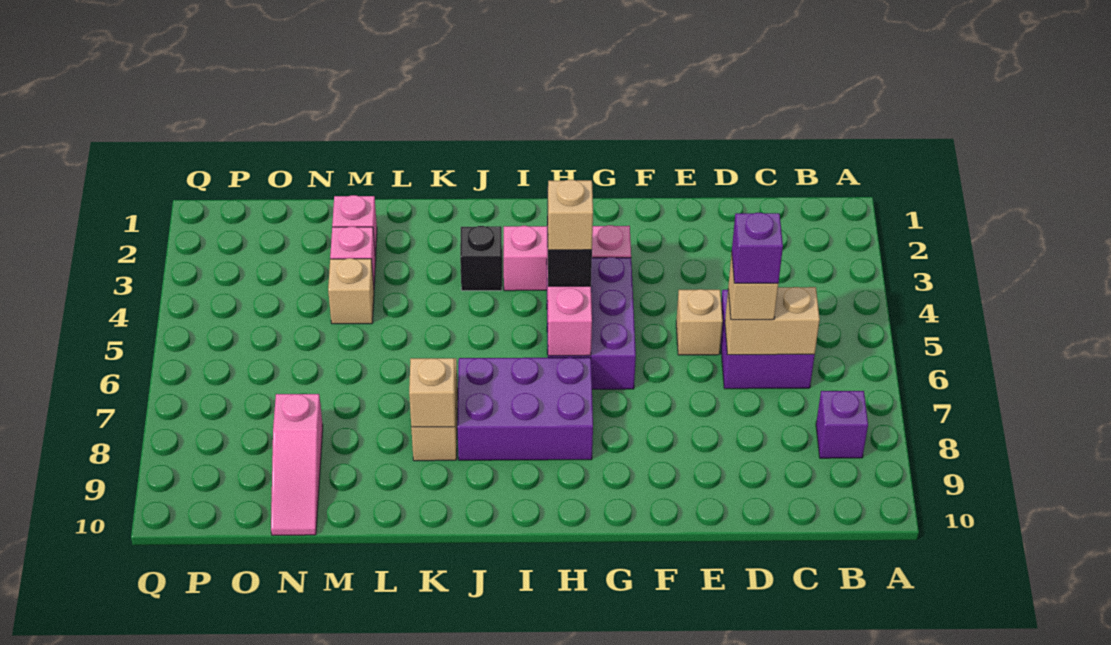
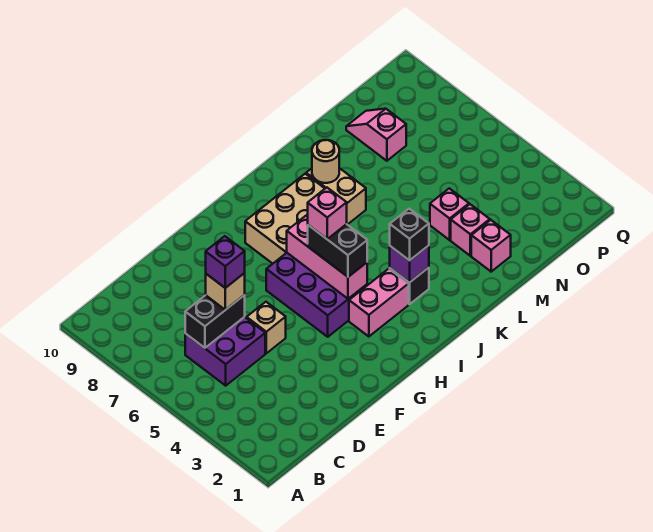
purple 1x1 brick [816,391,868,458] -> purple 1x1 brick moved to [390,246,429,283]
tan 1x2 brick [725,287,820,355] -> black 1x2 brick [185,295,245,348]
pink 1x3 brick [504,225,631,291] -> pink 1x2 brick [349,269,409,337]
tan 1x1 brick [548,180,593,250] -> pink 1x1 brick [308,188,347,239]
purple 2x3 brick [457,357,593,460] -> tan 2x3 brick [245,174,325,264]
none -> black 1x1 brick [390,209,429,261]
tan 1x1 brick [409,358,456,427] -> tan 1x1 round brick [312,140,339,183]
tan 1x1 brick [328,258,374,324] -> pink 1x1 brick [430,188,469,240]
pink 1x3 slope [271,394,323,535] -> pink 1x2 slope [346,109,406,161]

